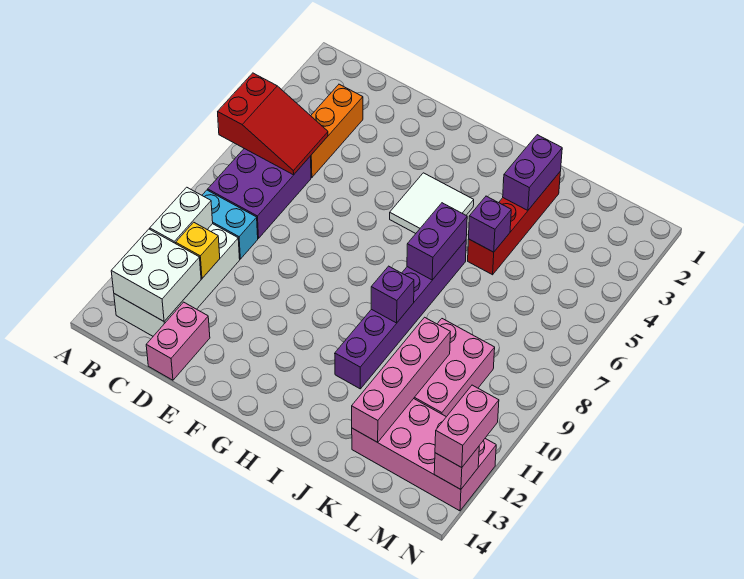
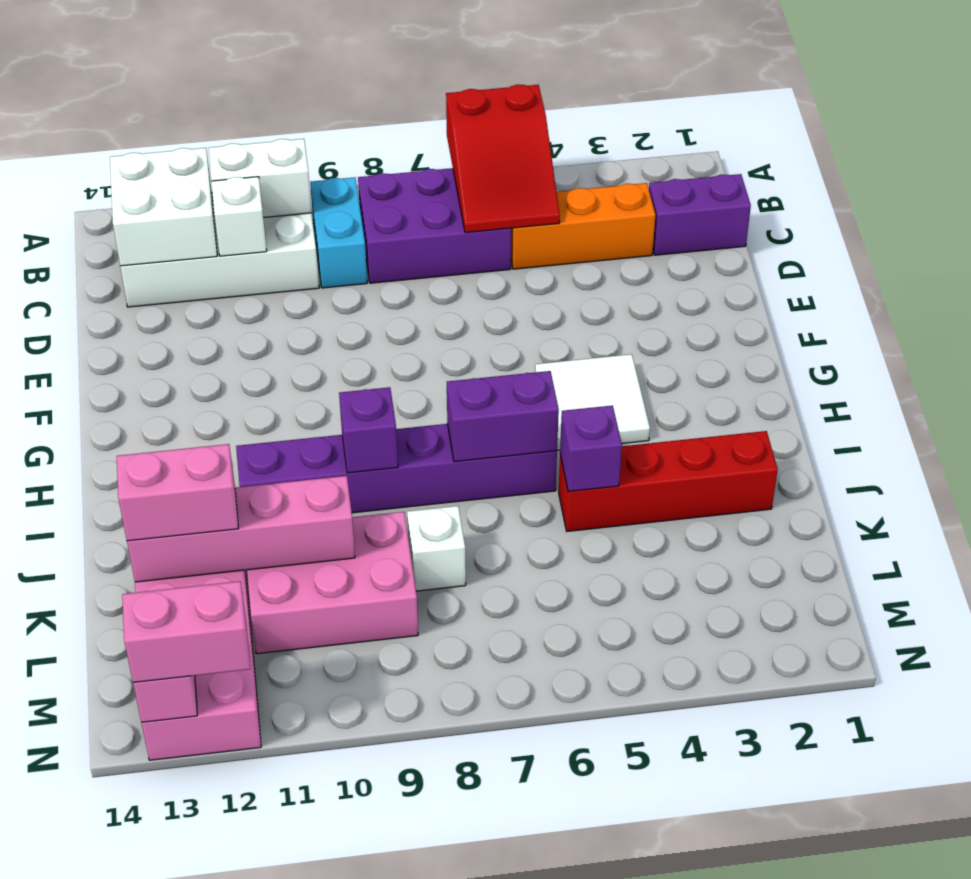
yellow 1x1 brick [176,222,220,278] -> white 1x1 brick [212,177,267,256]
pink 1x2 brick [146,302,210,380] -> pink 1x2 brick moved to [117,444,239,541]
purple 1x2 brick [503,135,562,210] -> purple 1x2 brick moved to [649,174,751,255]
none -> white 1x1 brick [407,506,466,591]

